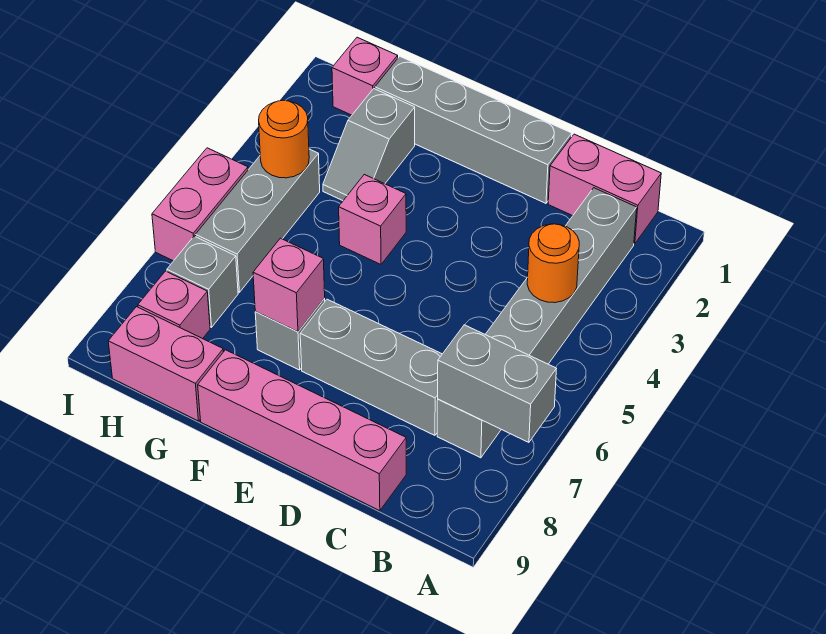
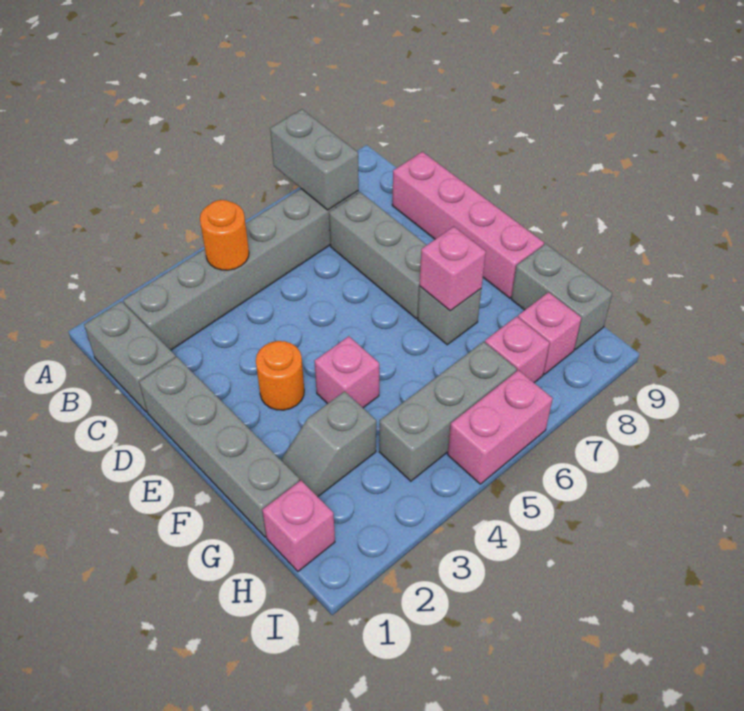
pink 1x2 brick [548,134,661,244] -> grey 1x2 brick [84,301,176,412]
grey 1x2 slope [323,89,415,201] -> grey 1x2 slope turned to [281,391,376,497]
pink 1x2 brick [108,307,223,421] -> grey 1x2 brick [511,244,612,350]
orange 1x1 round brick [259,100,309,178] -> orange 1x1 round brick moved to [256,341,304,410]
grey 1x1 brick [167,236,238,327] -> pink 1x1 brick [485,316,550,383]

